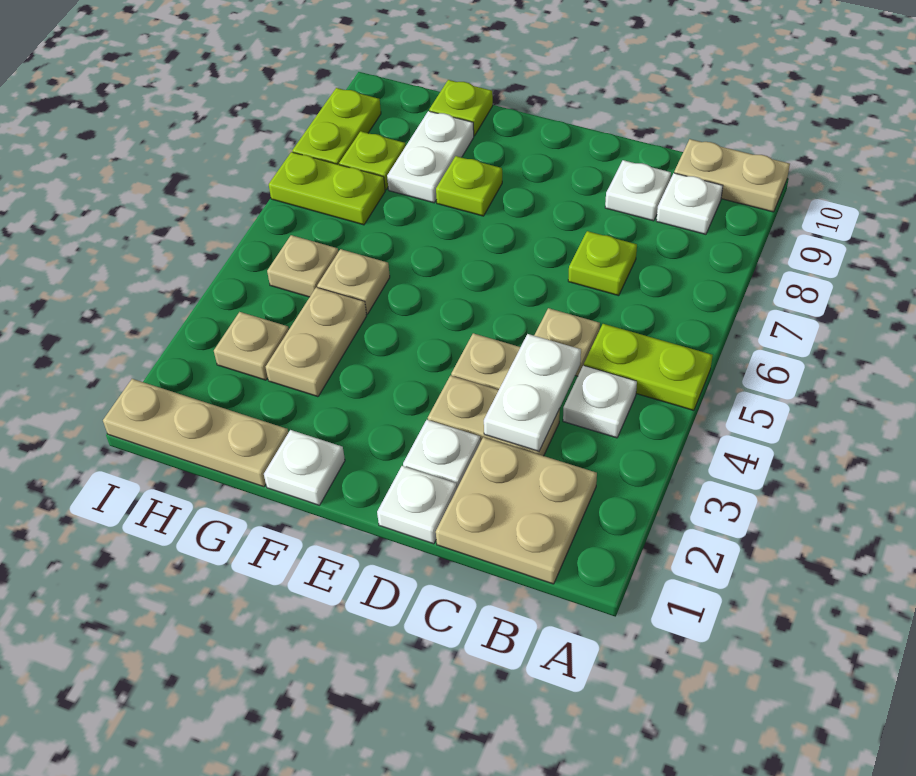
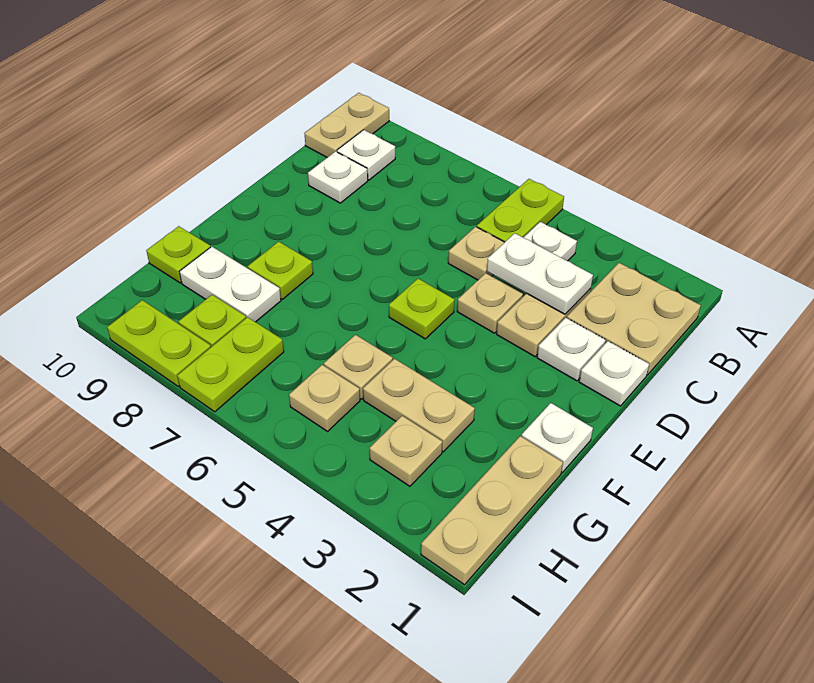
lime 1x1 plate [568,231,637,296] -> lime 1x1 plate moved to [389,279,454,339]

